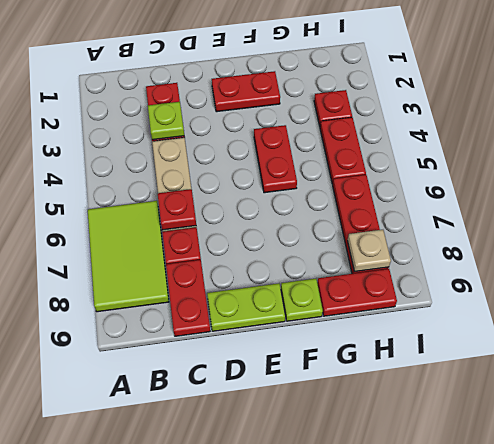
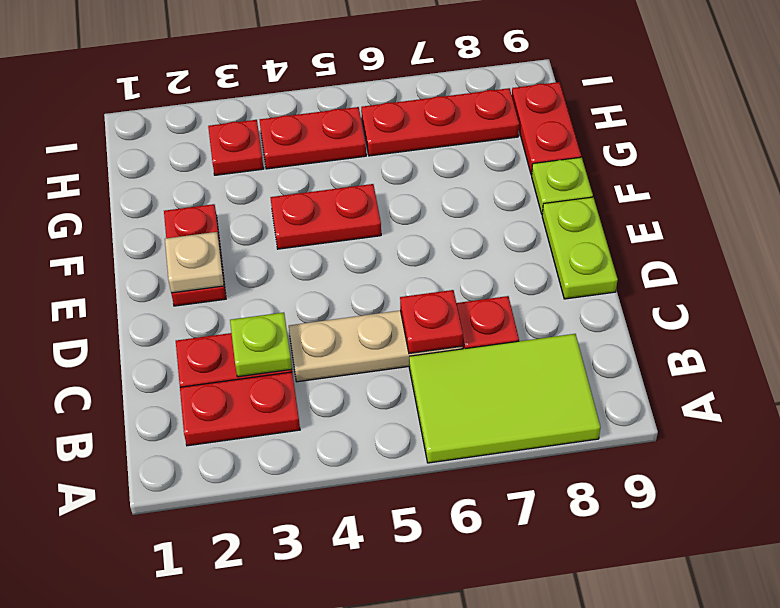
red 1x2 plate [166,260,210,336] -> red 1x2 plate moved to [180,372,300,446]
tan 1x1 plate [348,230,391,272] -> tan 1x1 plate moved to [165,232,224,293]

